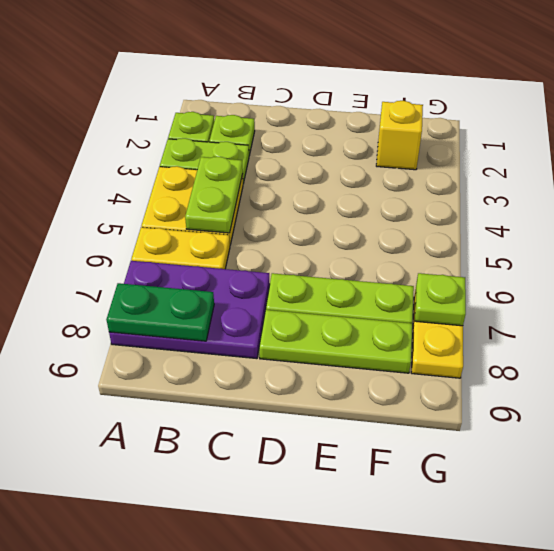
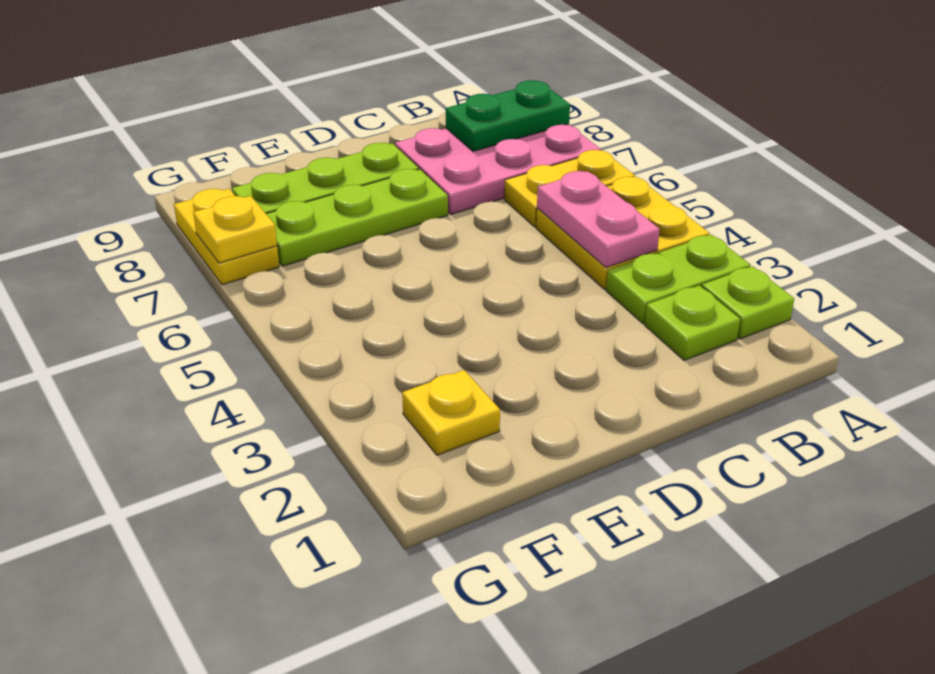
purple 2x3 plate [109,261,270,359] -> pink 2x3 plate [395,124,601,214]
lime 1x2 plate [185,157,243,233] -> pink 1x2 plate [537,171,660,268]
yellow 1x1 brick [376,101,423,170] -> yellow 1x1 plate [402,370,500,455]
lime 1x1 plate [415,273,466,326] -> yellow 1x1 plate [193,196,277,263]

